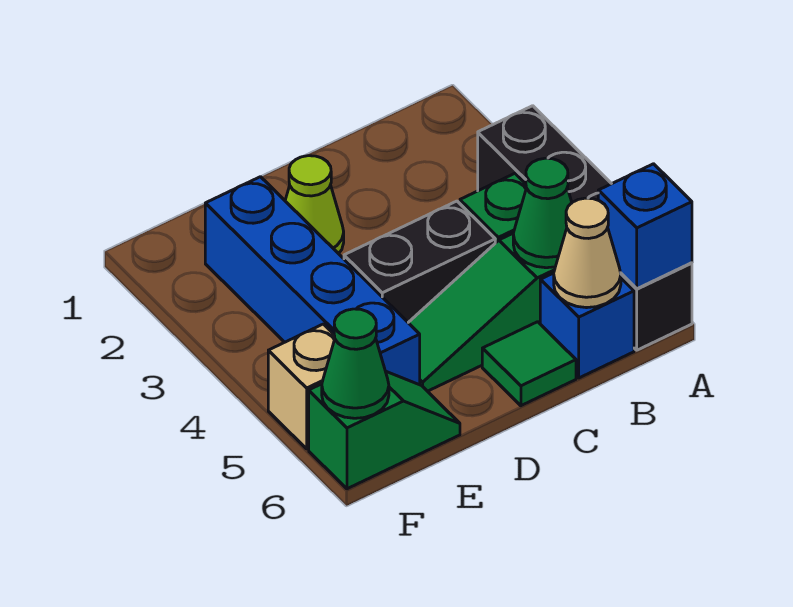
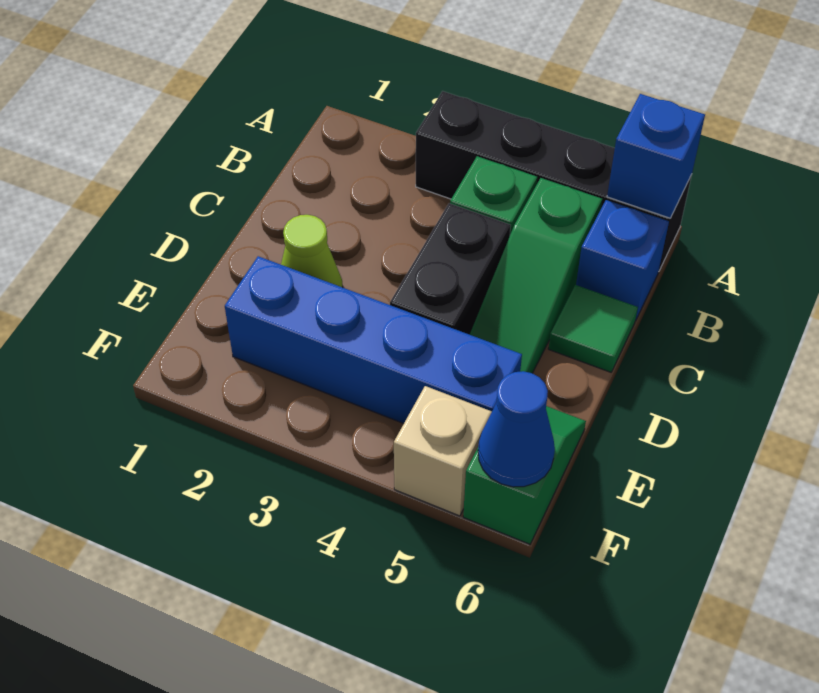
green 1x1 cone [513,158,572,268] -> none
tan 1x1 cone [554,198,621,308] -> none
green 1x1 cone [322,309,389,418] -> blue 1x1 cone [478,371,555,487]

